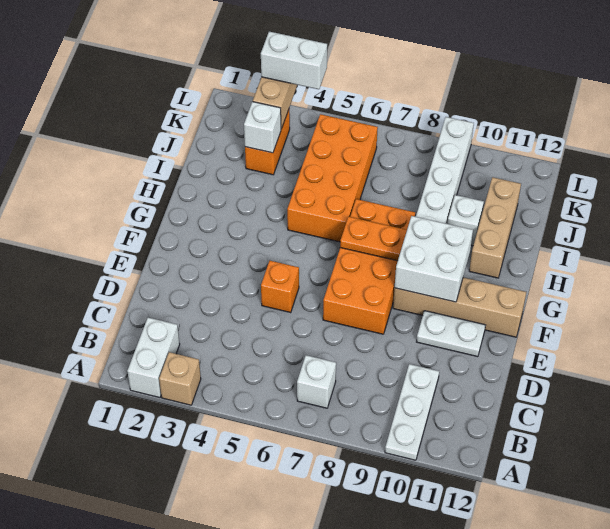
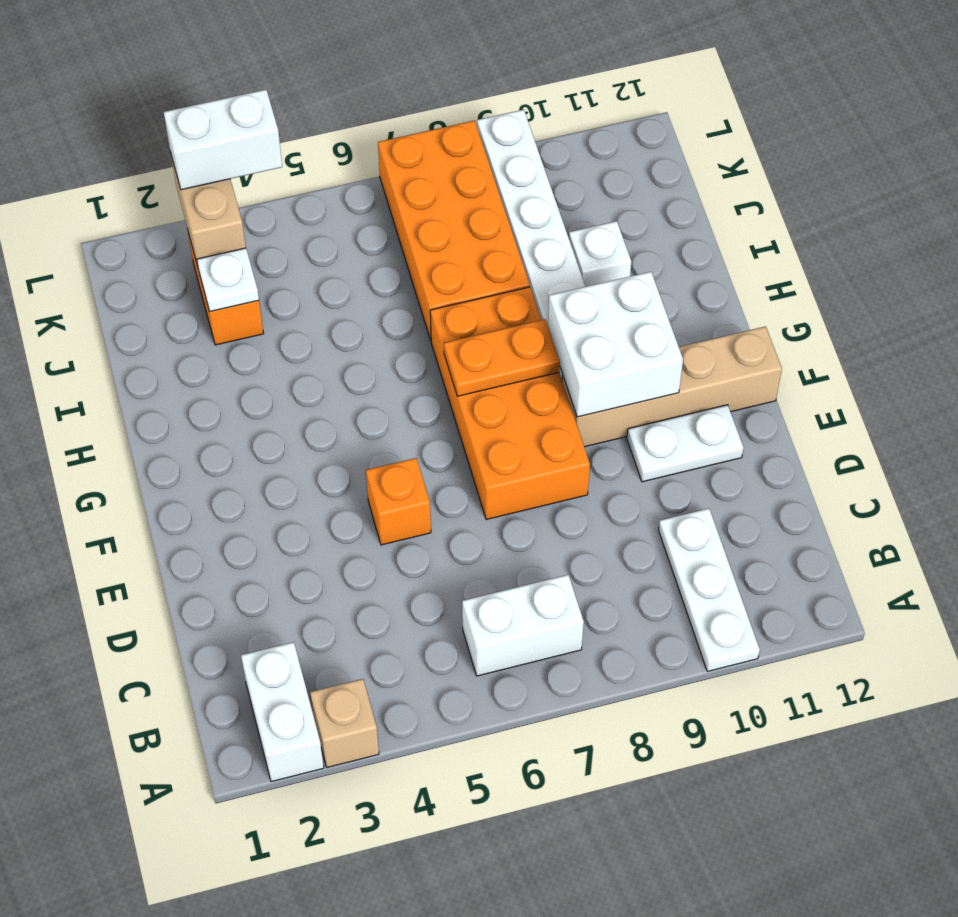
white 1x1 brick [297,355,336,408] -> white 1x2 brick [462,575,584,676]
orange 2x4 brick [287,114,378,242] -> orange 2x4 brick moved to [378,121,530,340]
tan 1x3 brick [469,177,521,278] -> none
white 1x1 brick [244,102,281,153] -> white 1x1 plate [197,248,259,312]

